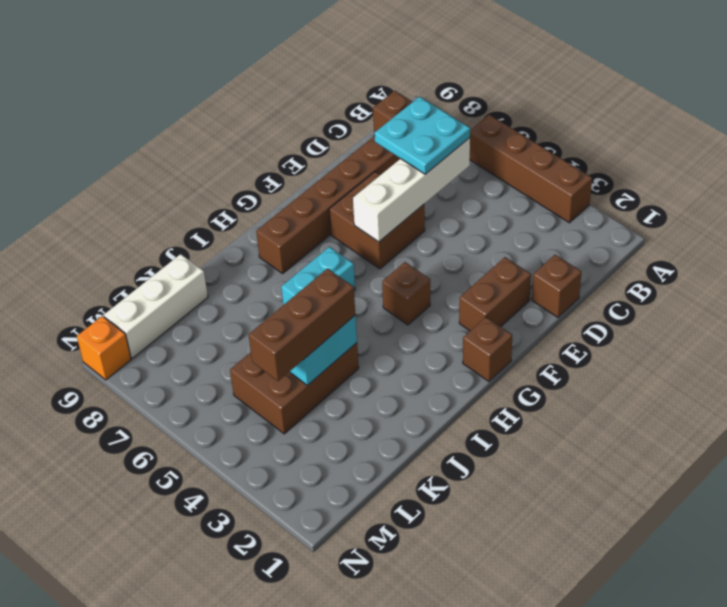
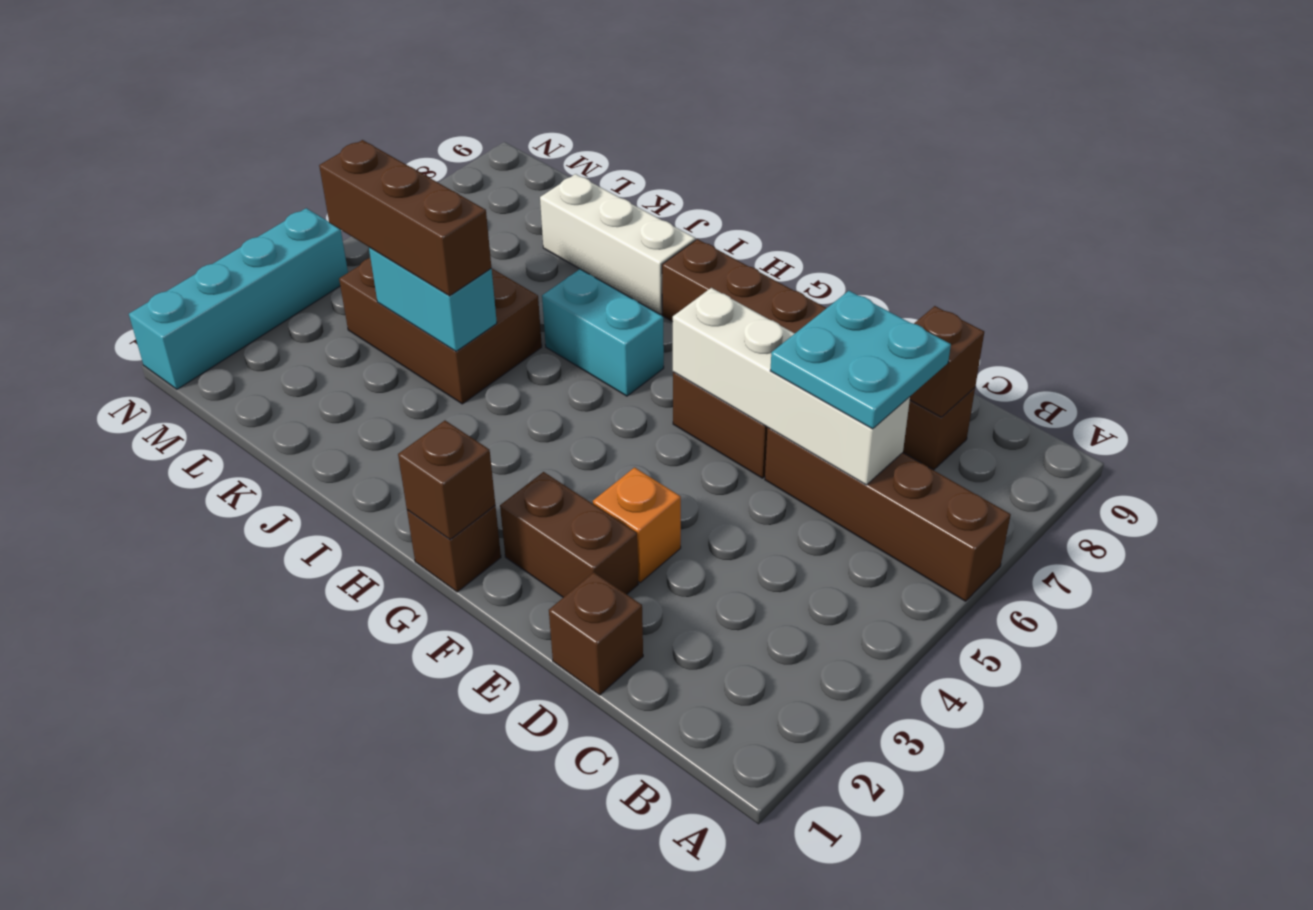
brown 1x4 brick [470,115,592,223] -> brown 1x4 brick turned to [765,428,1011,601]
brown 1x1 brick [382,262,430,325] -> brown 1x1 brick moved to [398,420,495,540]
white 1x3 brick [104,254,208,358] -> white 1x3 brick moved to [540,174,695,315]
none -> cyan 1x4 brick [129,208,348,389]
orange 1x1 brick [77,316,131,380] -> orange 1x1 brick moved to [593,468,681,583]

